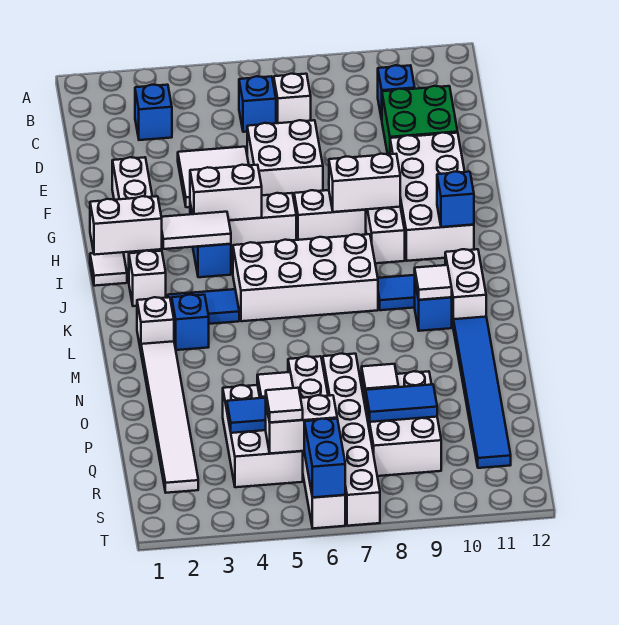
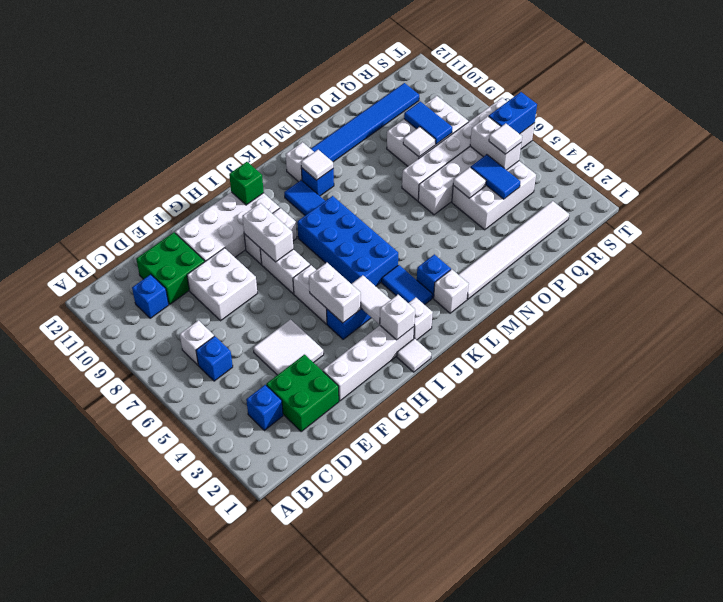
none -> green 2x2 brick [266,355,339,431]
white 2x2 brick [247,120,323,199] -> white 2x2 brick moved to [187,248,257,321]
white 1x2 brick [90,196,162,255] -> white 1x1 brick [380,295,415,340]
blue 1x1 brick [437,172,474,227] -> green 1x1 brick [229,162,264,205]
white 2x4 brick [233,234,378,321] -> blue 2x4 brick [297,196,398,286]
white 1x2 brick [445,249,486,324] -> white 1x1 brick [286,142,314,182]

